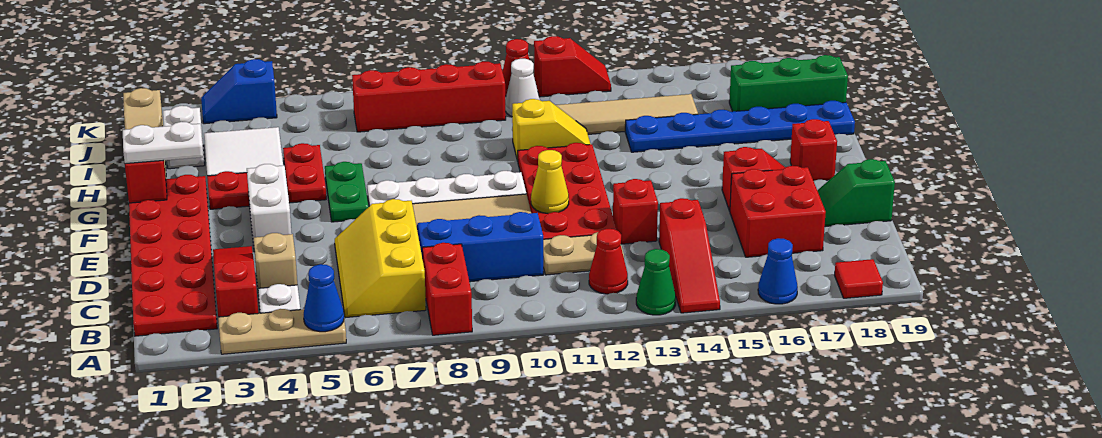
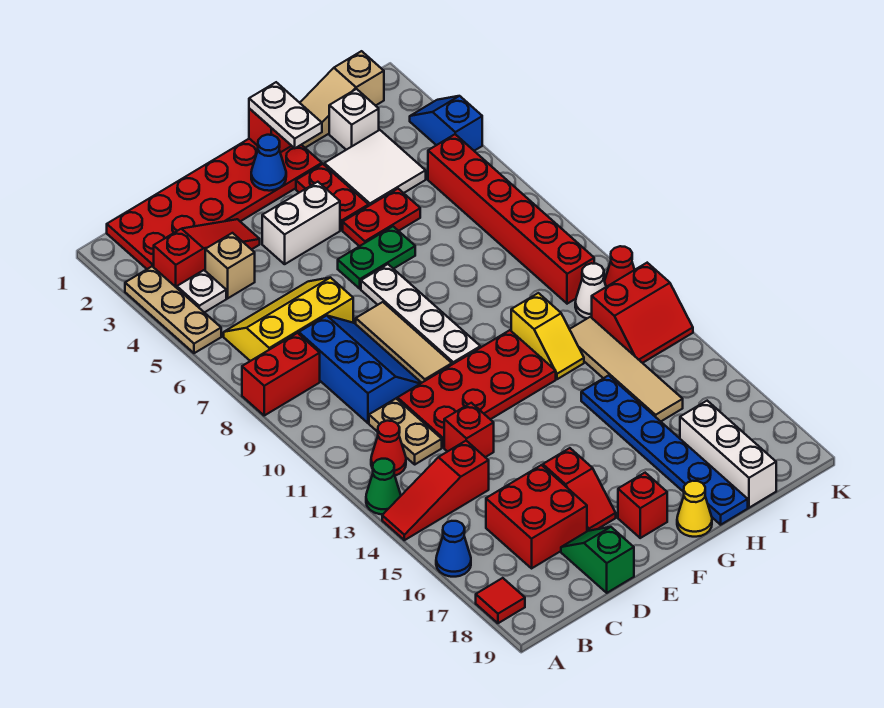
blue 1x1 cone [304,264,344,332] -> blue 1x1 cone moved to [251,135,286,191]
yellow 1x1 cone [531,150,569,213] -> yellow 1x1 cone moved to [677,481,712,537]
green 1x3 brick [729,55,848,111] -> white 1x3 brick [680,401,776,508]
red 1x4 brick [352,61,506,132] -> red 1x6 brick [428,134,594,304]
red 1x2 slope [534,36,611,97] -> red 2x2 slope [592,263,693,363]

